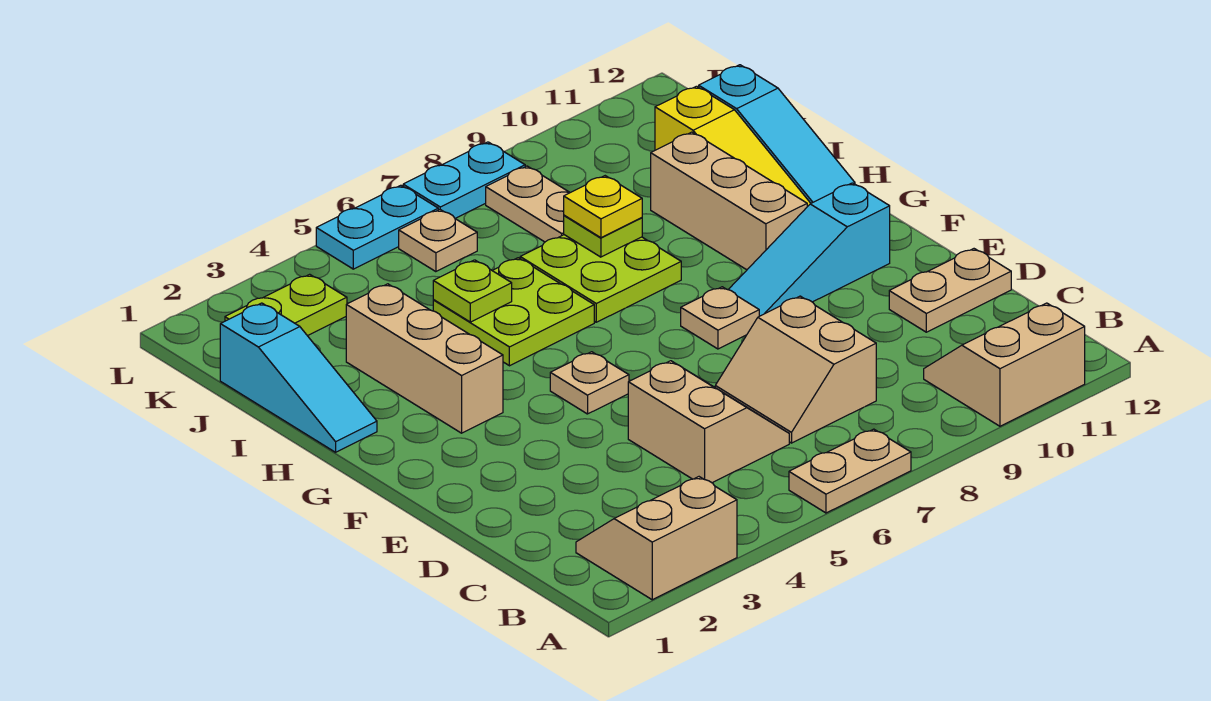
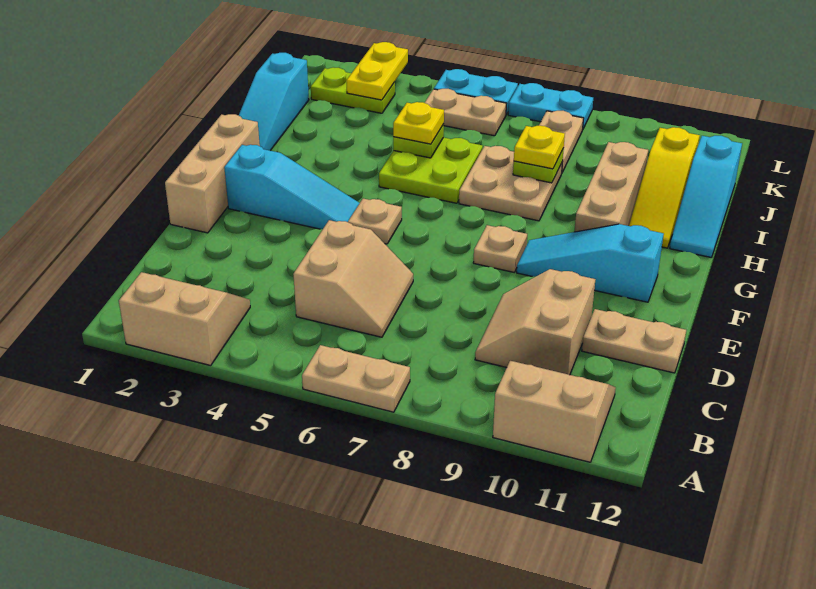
tan 2x2 slope [715,296,876,443] -> tan 2x2 slope moved to [475,269,595,375]
none -> cyan 1x3 slope [224,145,360,229]
tan 1x3 brick [346,284,503,433] -> tan 1x3 brick moved to [165,114,260,233]
lime 2x2 plate [520,235,681,322] -> tan 2x2 plate [459,146,562,221]
none -> yellow 1x1 plate [393,102,444,144]
none -> yellow 1x2 plate [346,42,408,100]
tan 1x1 plate [399,210,477,272] -> tan 1x2 plate [425,89,506,136]

